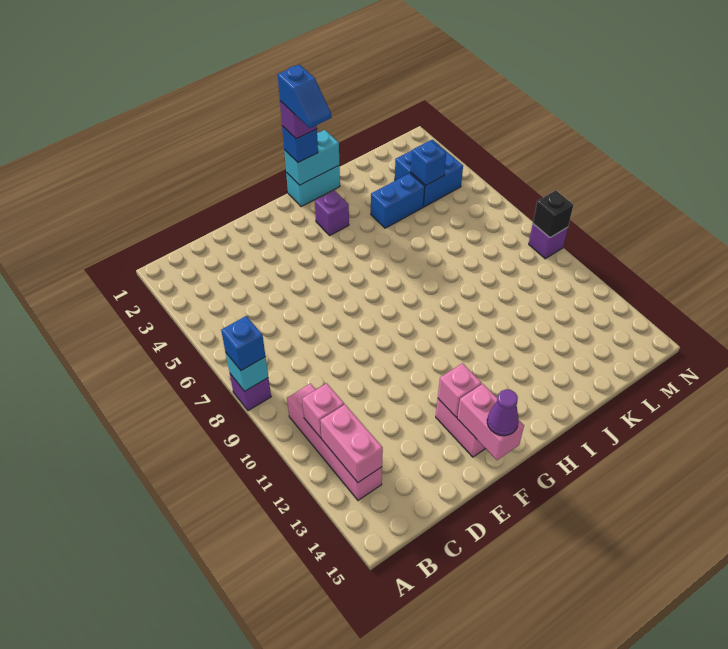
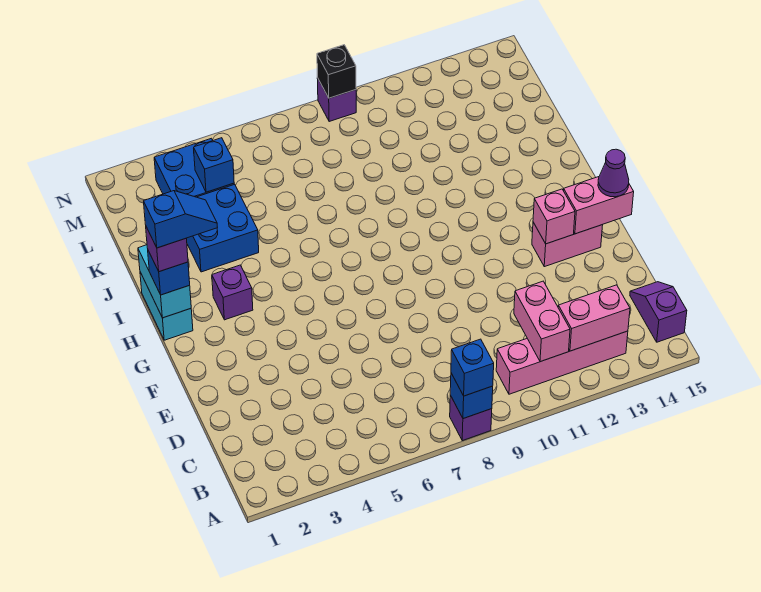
cyan 1x1 brick [226,353,268,391] -> blue 1x1 brick [450,373,493,419]
pink 1x1 brick [302,383,344,438] -> pink 1x2 brick [514,281,570,362]
none -> purple 1x2 slope [630,282,687,342]
blue 1x2 brick [371,173,425,228] -> blue 2x2 brick [186,184,259,272]

